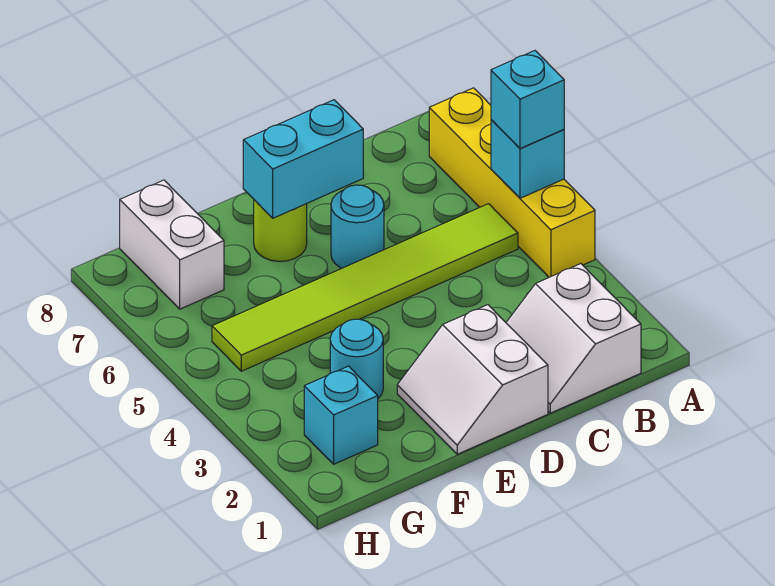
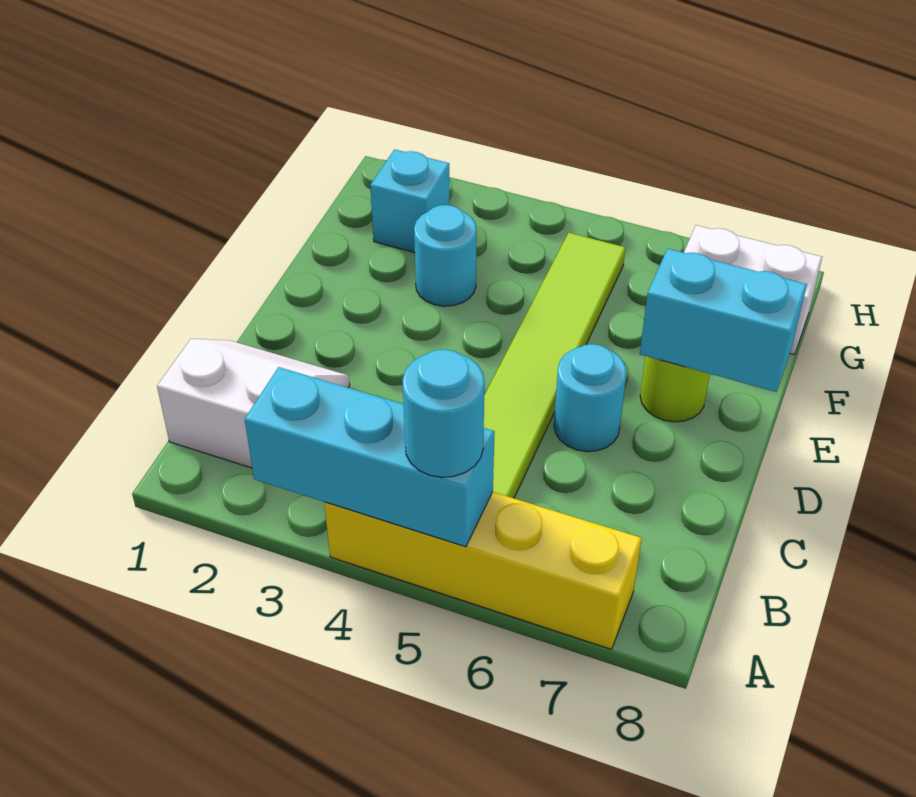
cyan 1x1 brick [491,120,564,198] -> cyan 1x3 brick [245,367,495,547]
cyan 1x1 brick [491,51,564,149] -> cyan 1x1 round brick [403,349,485,477]
white 2x2 slope [397,305,548,454] -> none
cyan 1x2 brick [243,100,363,218] -> cyan 1x2 brick turned to [640,249,807,392]

